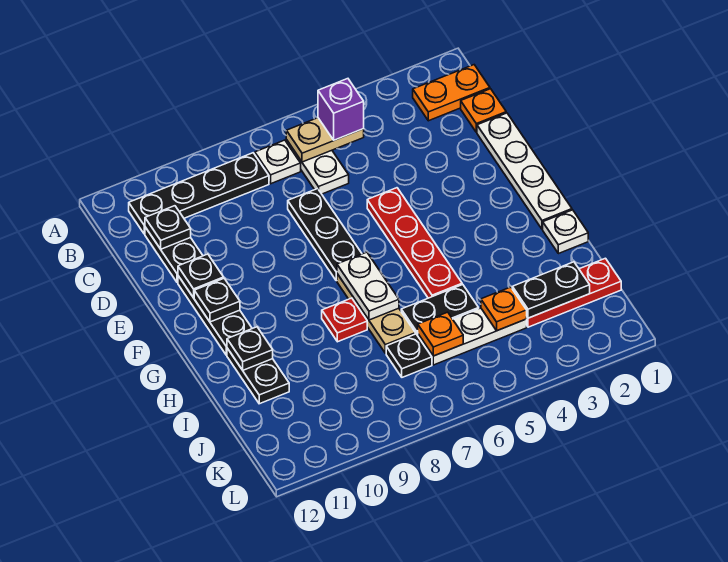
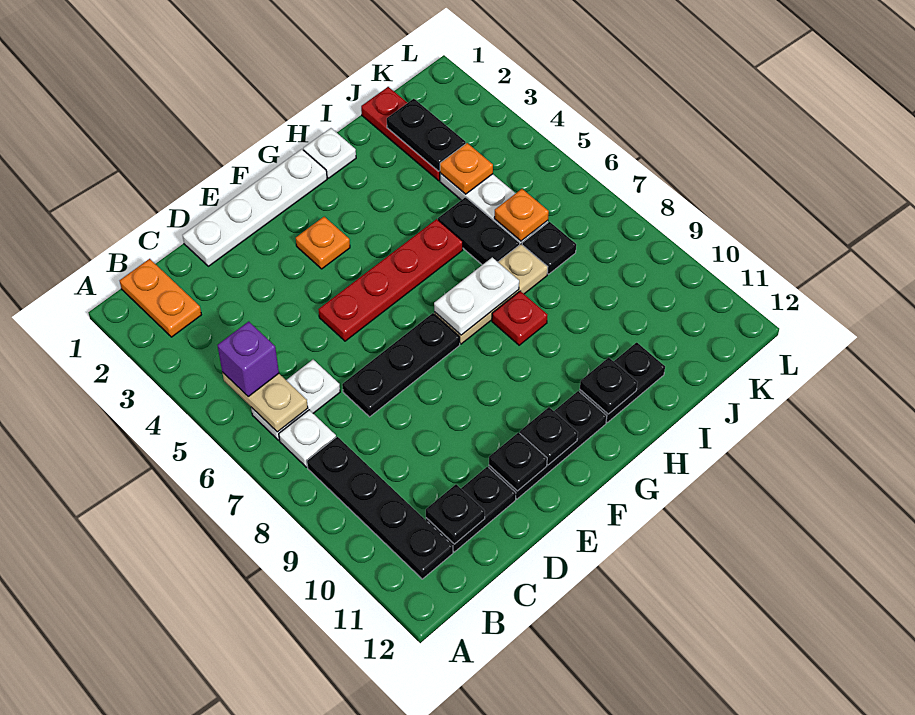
orange 1x1 plate [461,89,506,132] -> orange 1x1 plate moved to [296,217,350,269]

